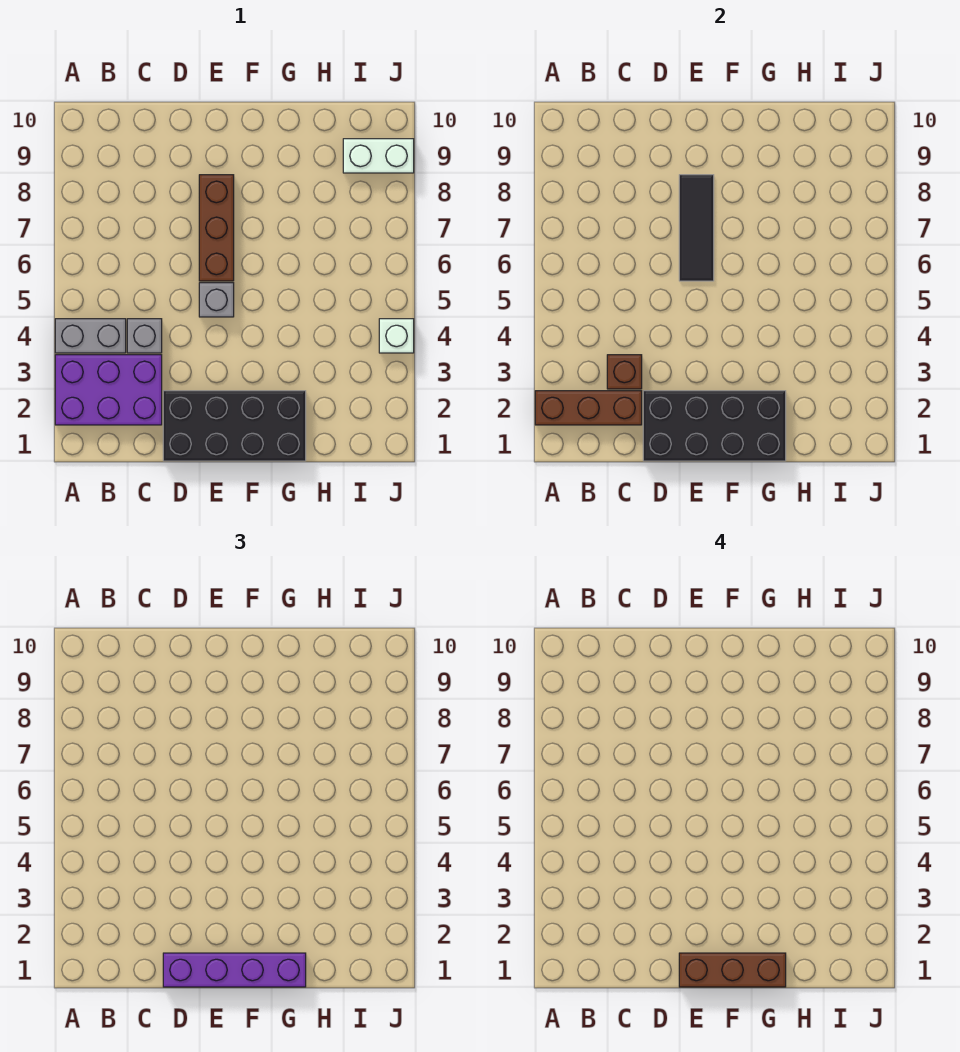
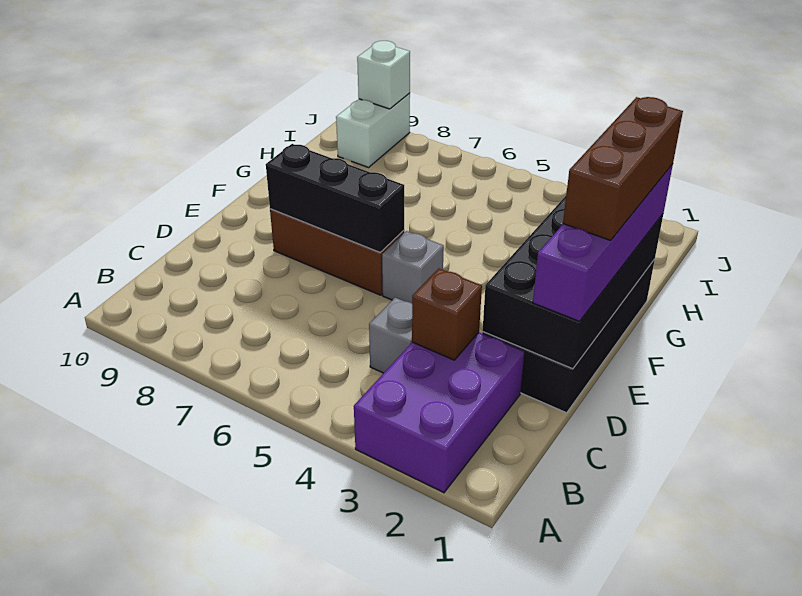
brown 1x3 brick [535,391,642,425] -> none
grey 1x2 brick [55,319,126,353] -> none
black 1x3 tile [679,175,714,281] -> black 1x3 brick [266,144,404,252]
white 1x1 brick [379,319,414,353] -> white 1x1 brick moved to [357,41,410,109]

